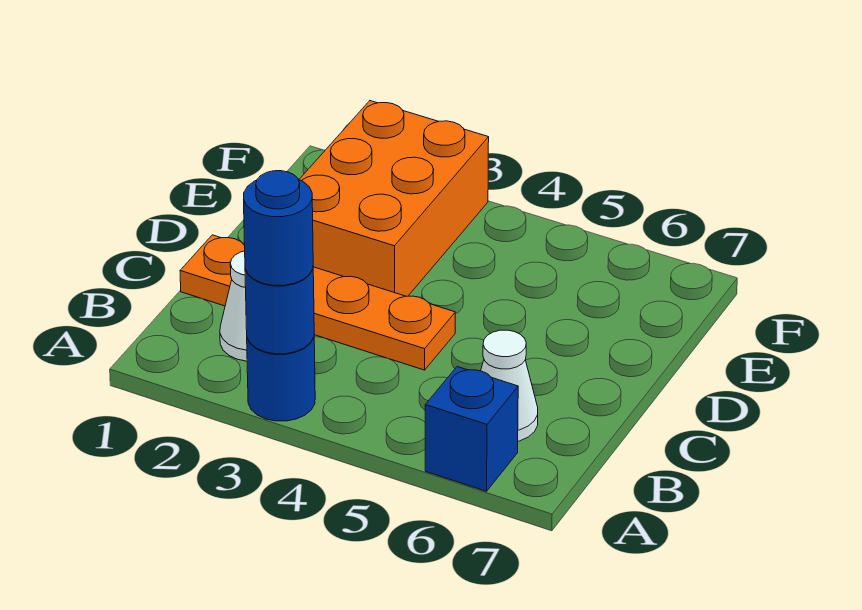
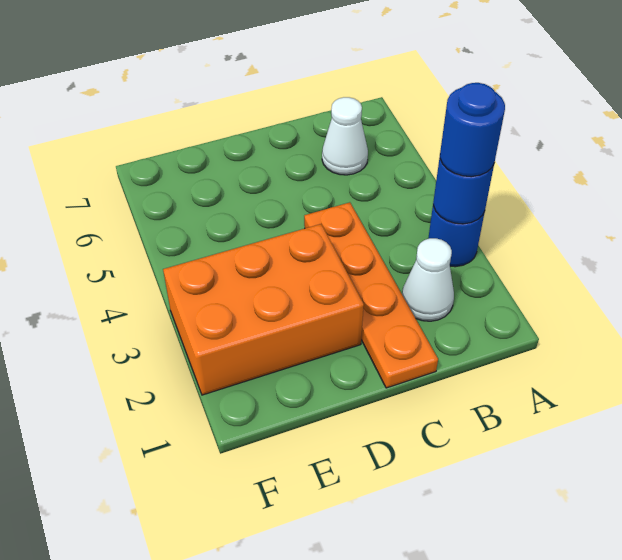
blue 1x1 brick [425,367,518,491] -> none

